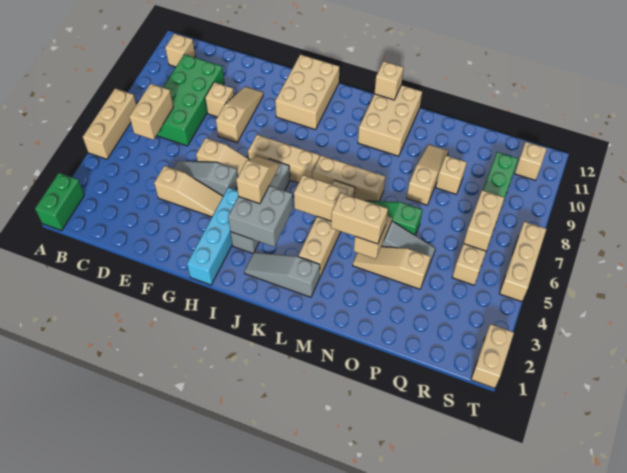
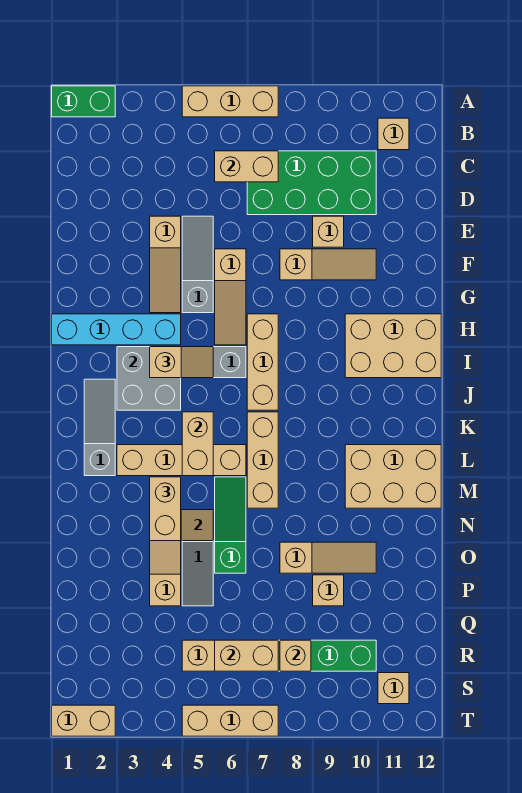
tan 1x1 brick [374,61,404,100] -> tan 1x1 brick moved to [280,640,311,671]

